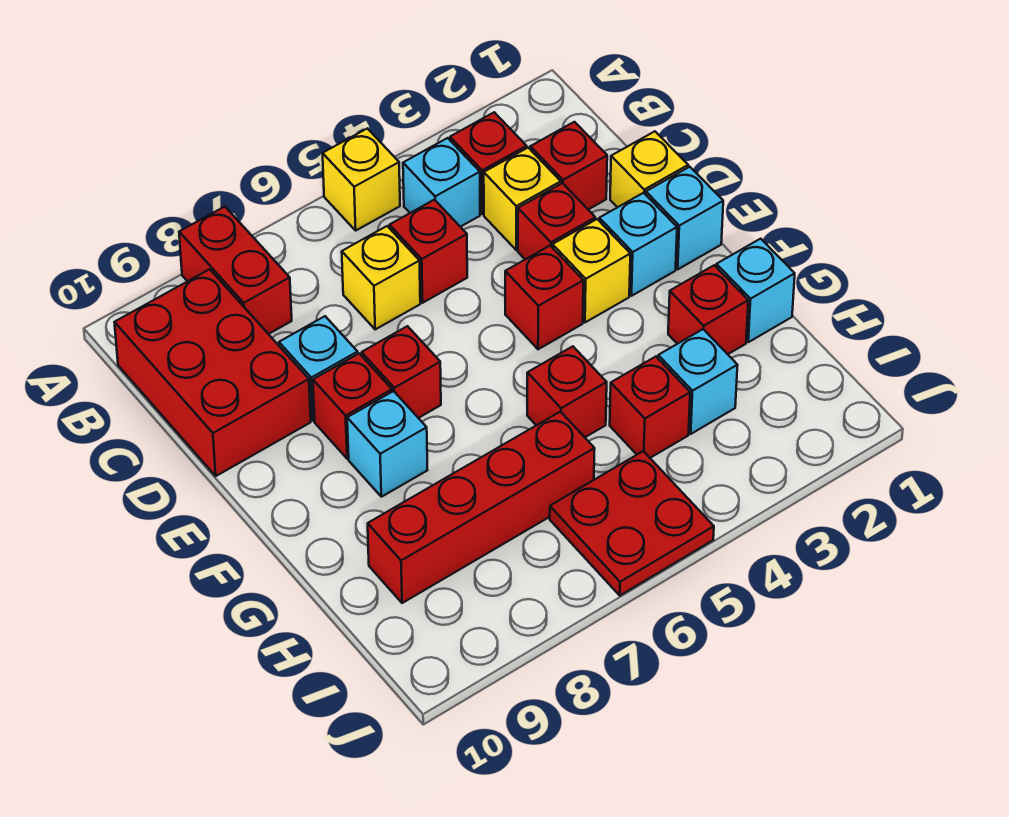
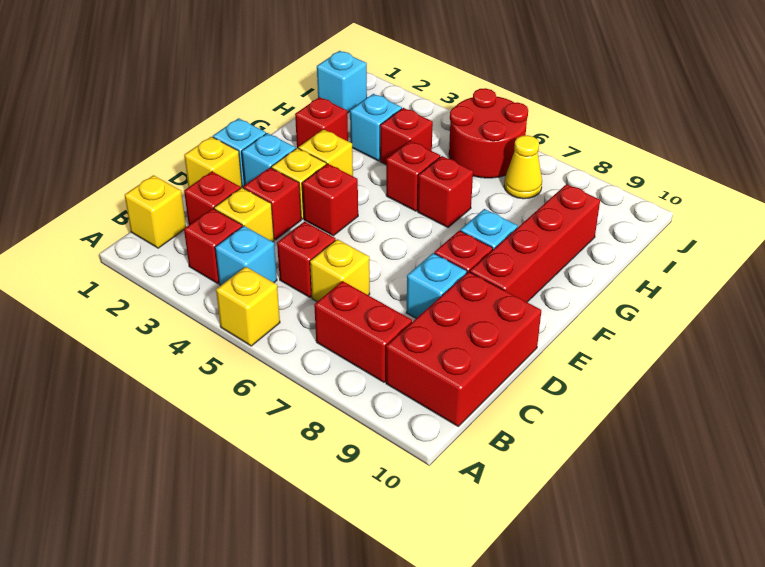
red 1x2 brick [179,207,292,334] -> red 1x2 brick turned to [314,281,412,382]
none -> yellow 1x1 brick [125,175,186,248]
red 1x1 brick [362,326,441,418] -> red 1x1 brick moved to [418,156,473,227]
none -> yellow 1x1 brick [299,129,353,176]
cyan 1x1 brick [716,239,795,342] -> cyan 1x1 brick moved to [317,51,367,113]
red 1x4 brick [368,412,595,603] -> red 1x4 brick turned to [470,184,600,302]
red 2x2 plate [550,451,714,595] -> red 2x2 round brick [449,88,528,178]
none -> yellow 1x1 cone [504,135,542,199]

